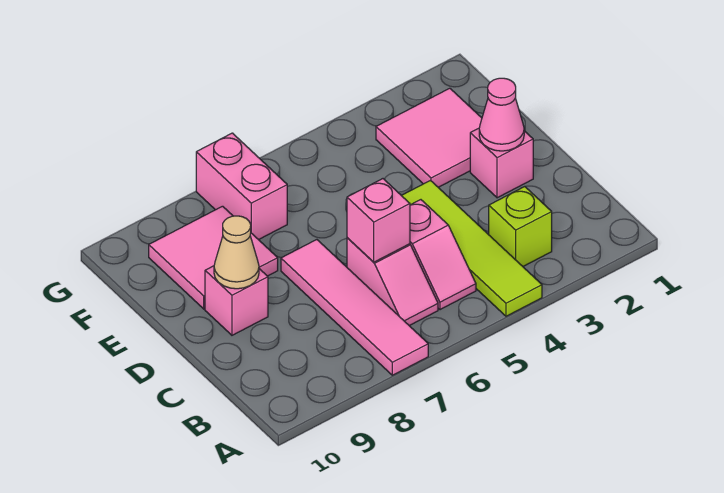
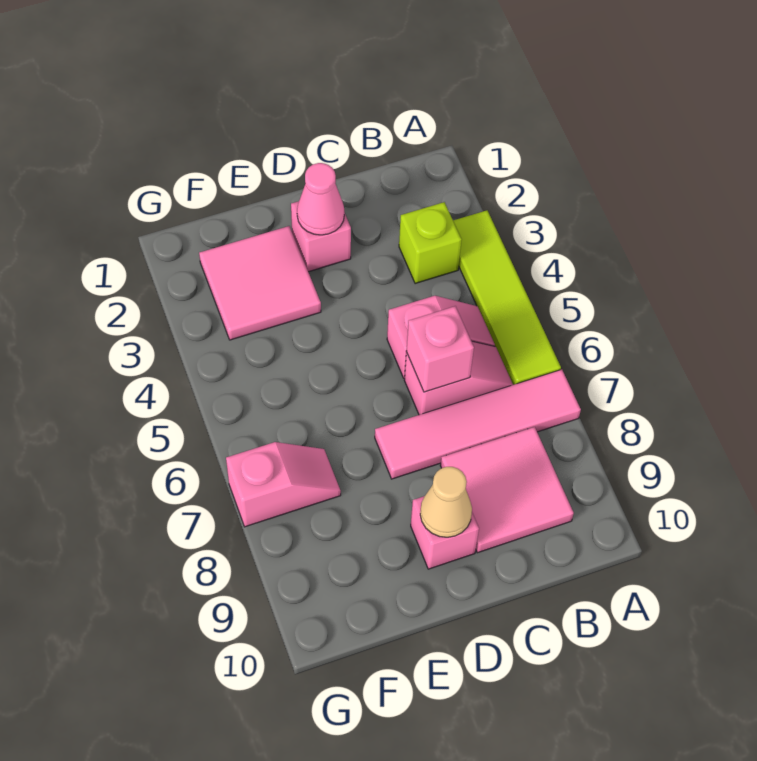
lime 1x4 tile [401,181,542,316] -> lime 1x4 tile turned to [453,210,561,385]
pink 2x2 tile [149,206,278,309] -> pink 2x2 tile moved to [440,427,574,553]
pink 1x2 brick [196,133,287,240] -> pink 1x2 slope [226,442,341,527]

